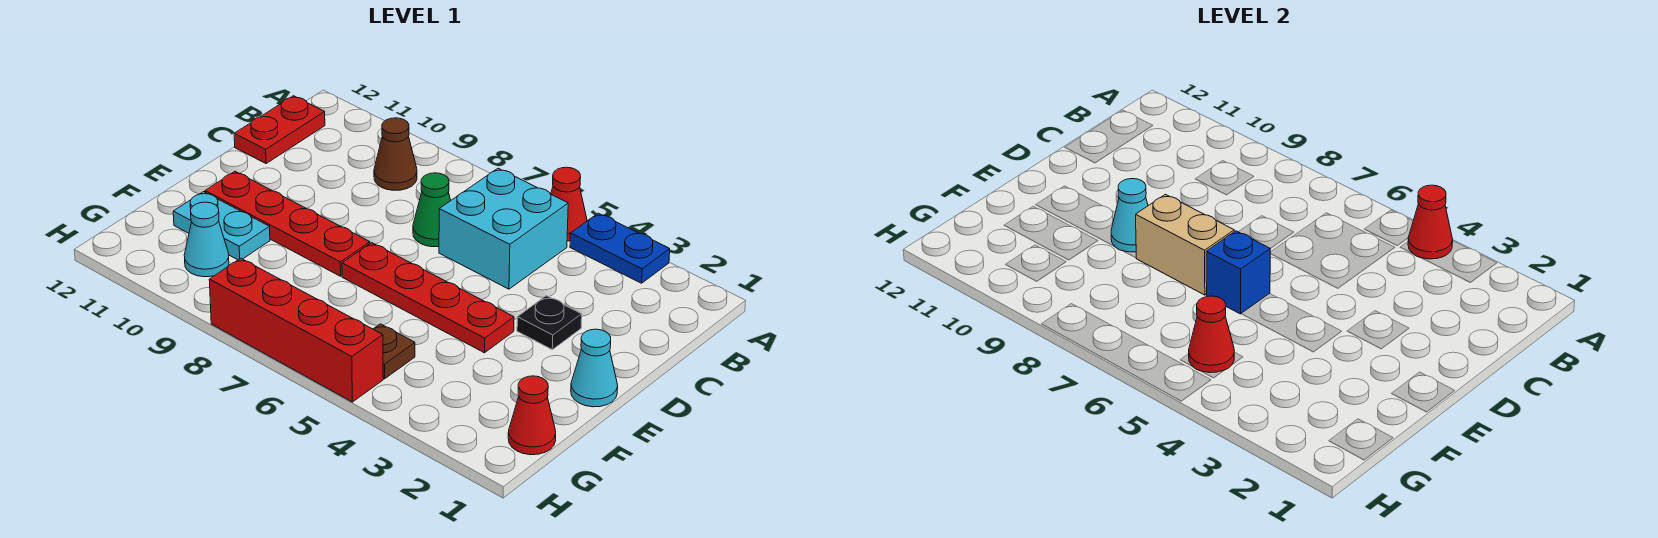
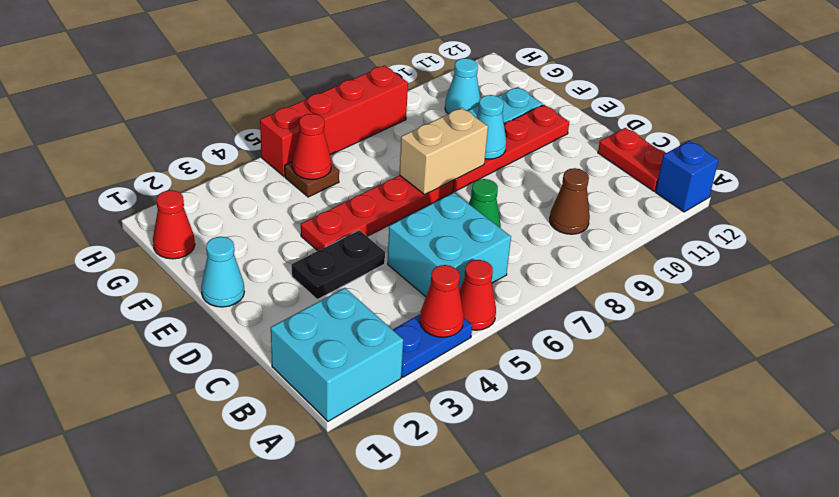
none -> cyan 2x2 brick [271,288,403,421]
black 1x1 plate [517,296,582,350] -> black 1x2 plate [292,230,385,299]
blue 1x1 brick [1206,231,1270,314] -> blue 1x1 brick moved to [656,141,718,212]

